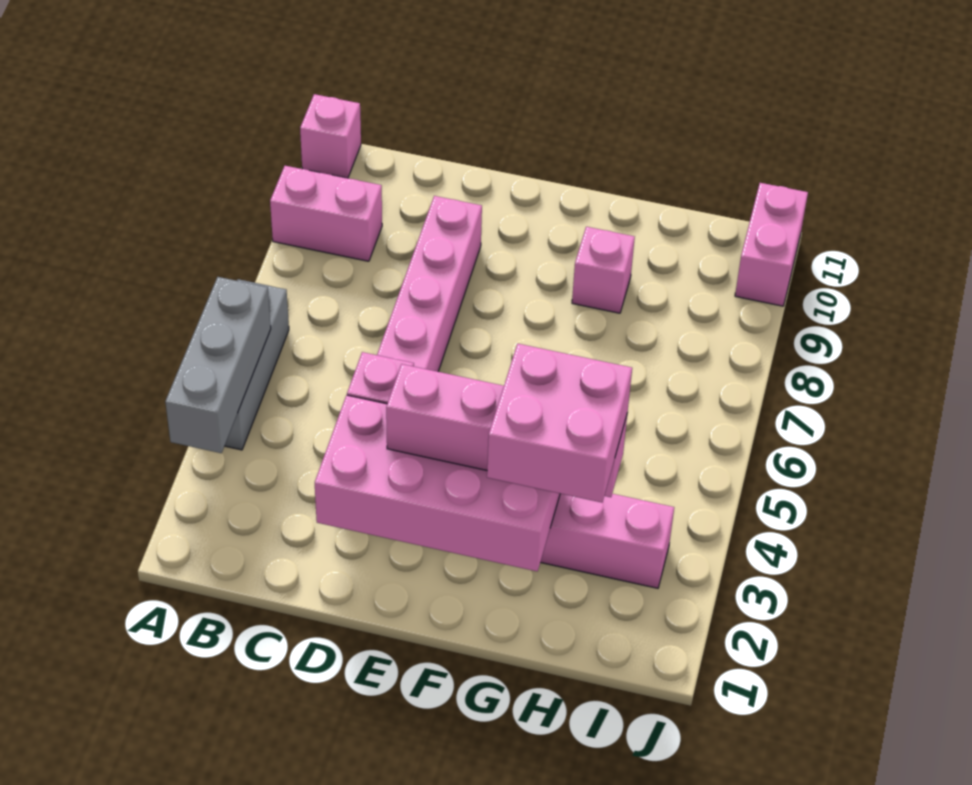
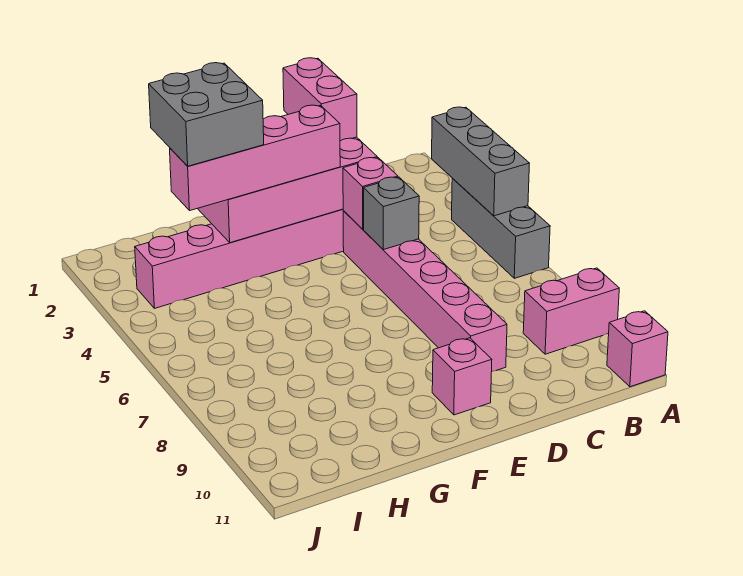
none -> grey 1x1 brick [364,177,419,250]
pink 2x2 brick [487,344,632,502] -> grey 2x2 brick [149,63,264,166]
pink 1x1 brick [572,227,635,313] -> pink 1x1 brick moved to [432,338,492,415]
pink 1x2 brick [735,183,808,306] -> pink 1x2 brick moved to [283,58,357,141]

